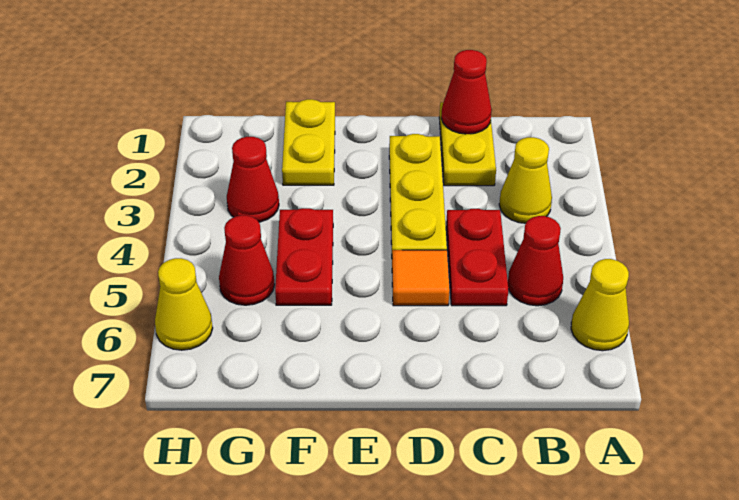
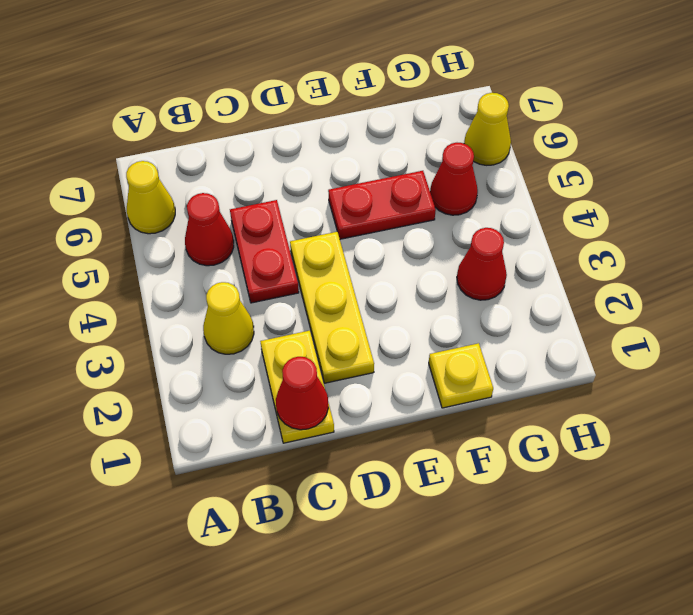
orange 1x1 tile [392,250,450,306] -> none
yellow 1x2 plate [282,99,335,185] -> yellow 1x1 plate [429,343,493,408]
red 1x2 plate [275,208,333,305] -> red 1x2 plate turned to [328,171,436,239]

